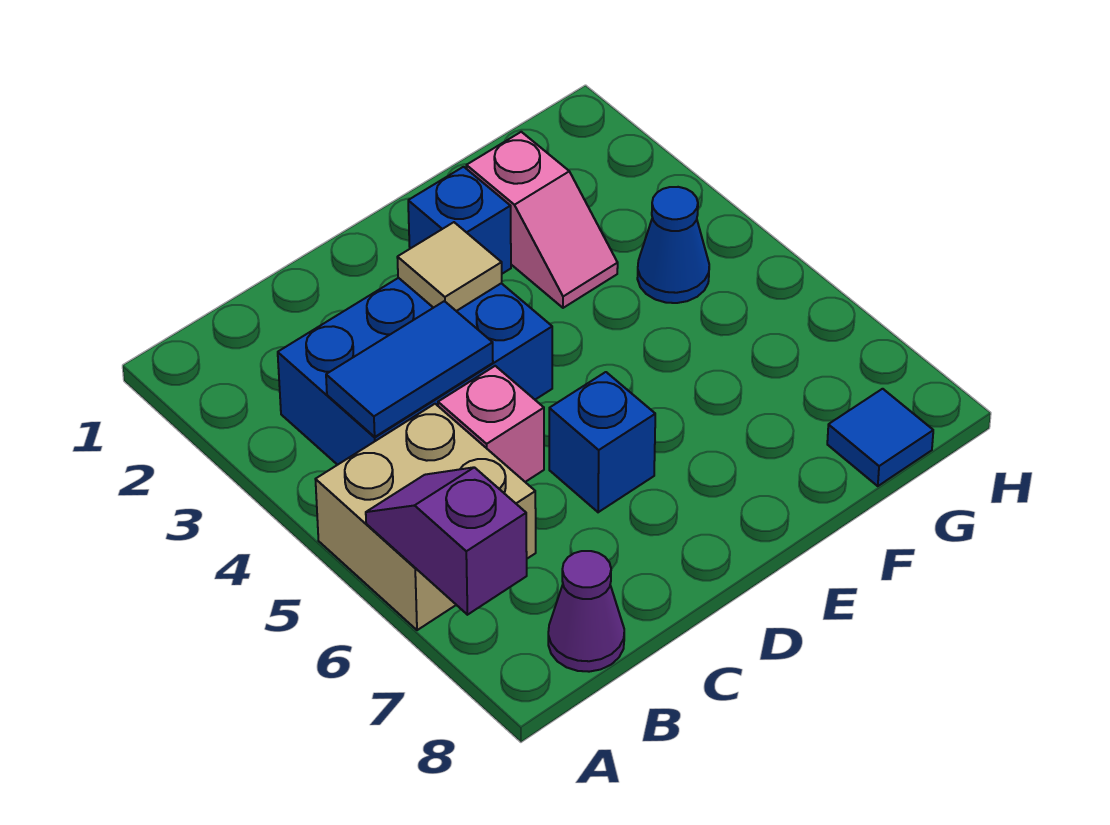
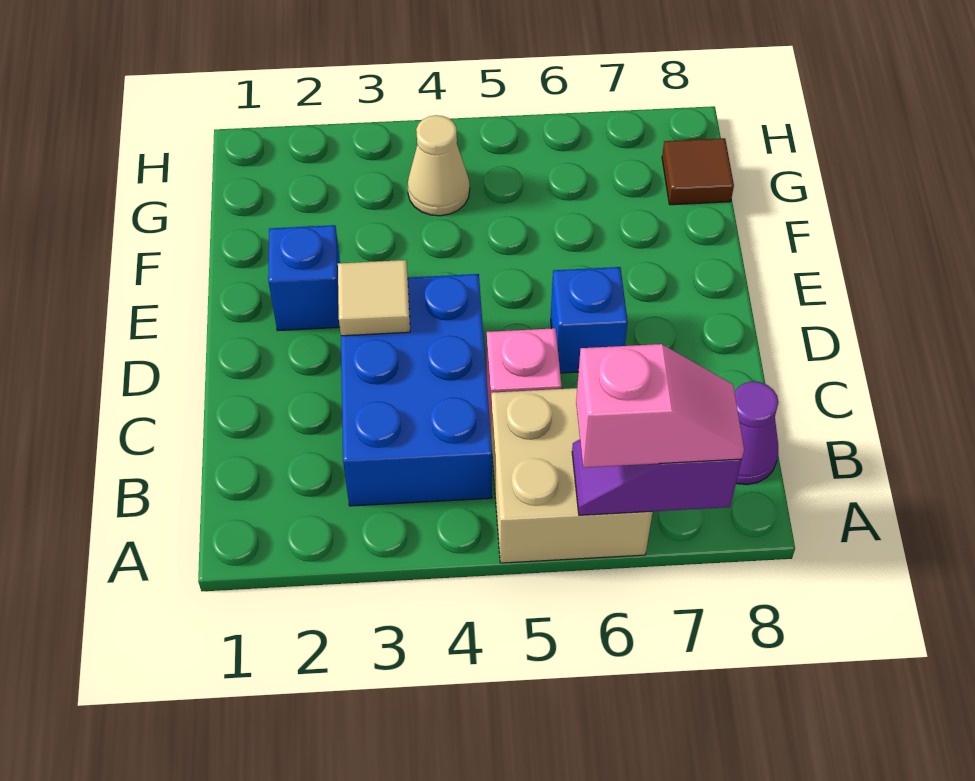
blue 1x2 tile [326,301,493,437] -> none
pink 1x2 slope [466,132,618,308] -> pink 1x2 slope moved to [576,344,744,468]
blue 1x1 cone [637,187,709,303] -> tan 1x1 cone [408,115,470,216]
blue 1x1 tile [827,389,933,486] -> brown 1x1 tile [662,138,734,205]

